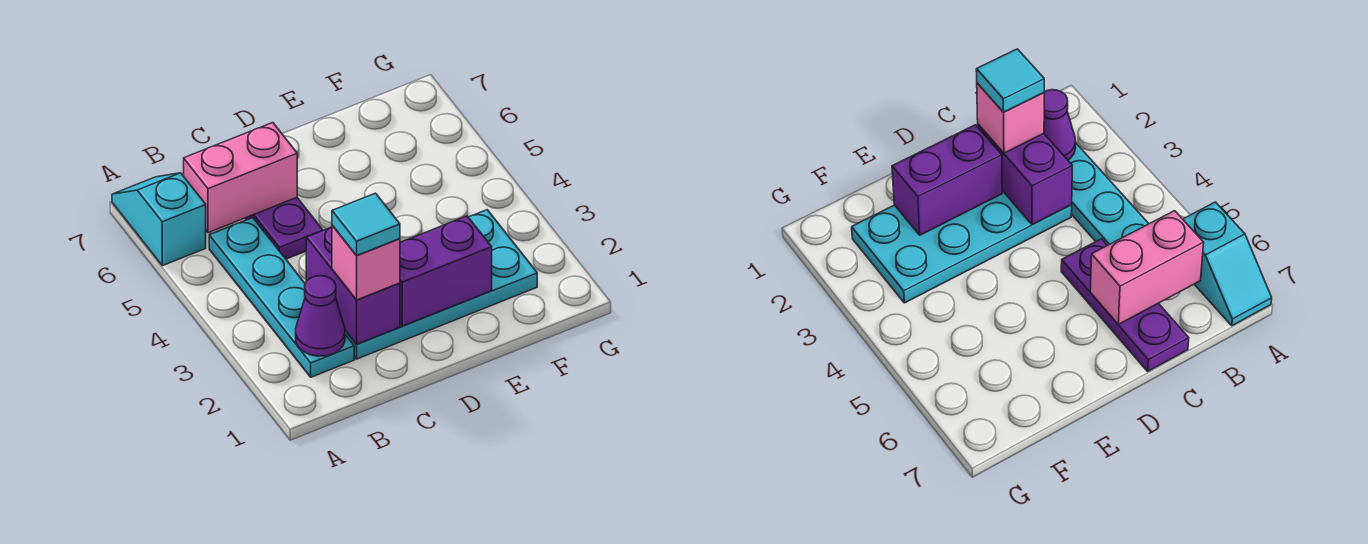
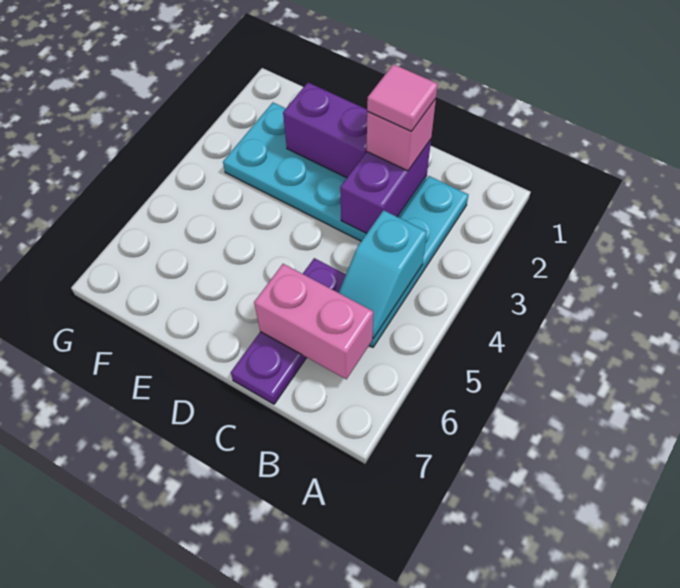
cyan 1x2 slope [112,173,206,266] -> cyan 1x2 slope moved to [339,210,427,339]
purple 1x1 cone [296,276,345,356] -> none
cyan 1x1 tile [332,193,400,256] -> pink 1x1 tile [367,64,438,131]

